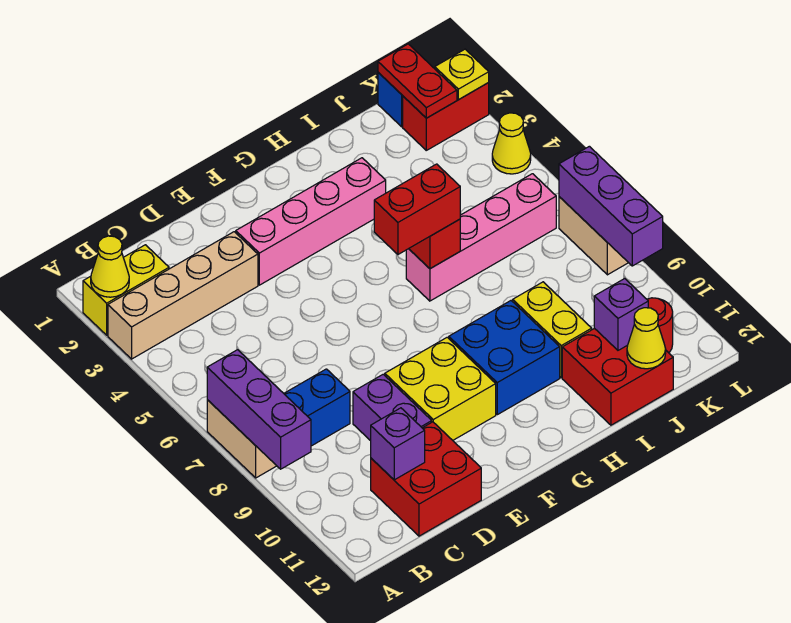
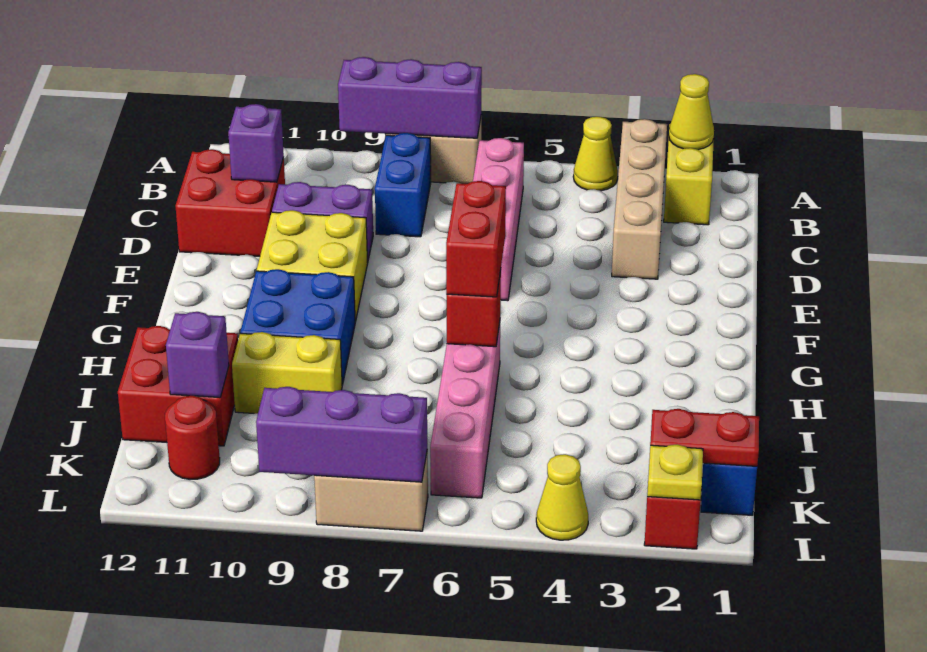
pink 1x4 brick [236,158,386,285] -> pink 1x4 brick moved to [473,138,524,301]
yellow 1x1 cone [627,308,666,369] -> yellow 1x1 cone moved to [573,117,618,191]

